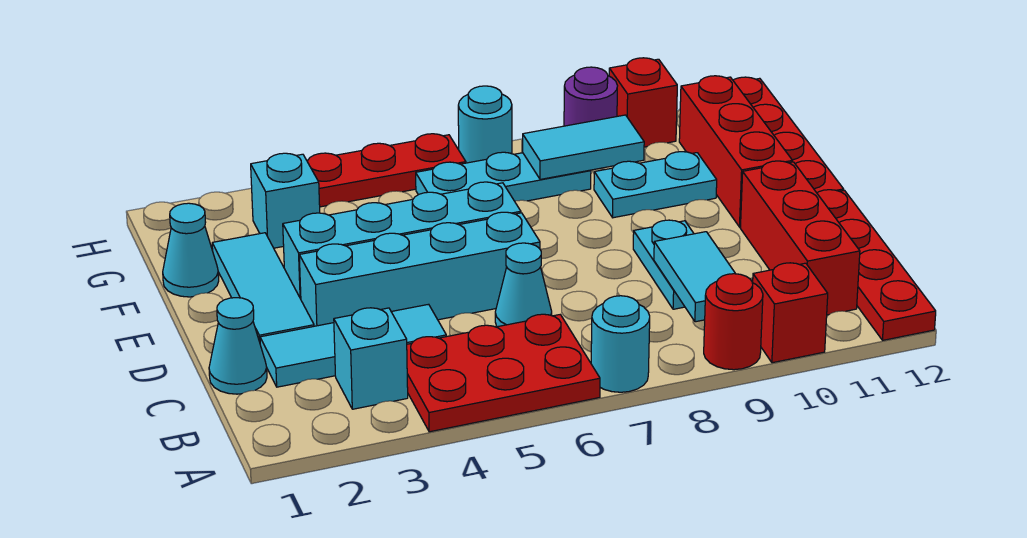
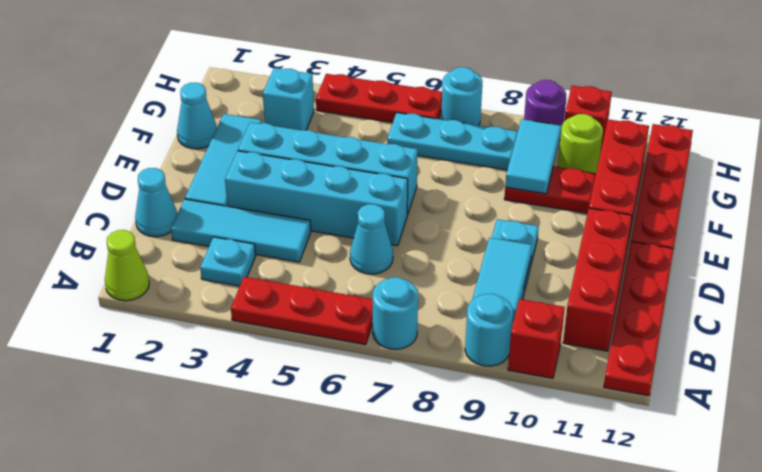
none -> lime 1x1 cone [105,230,149,301]
red 2x3 plate [407,314,600,432] -> red 1x3 plate [231,277,373,345]
red 1x1 round brick [704,274,763,370] -> cyan 1x1 round brick [465,294,513,366]
cyan 1x1 brick [334,308,408,409] -> cyan 1x1 plate [200,237,256,286]
cyan 1x2 plate [594,152,717,218] -> red 1x2 plate [504,166,596,213]
cyan 1x2 tile [523,115,644,179] -> cyan 1x2 tile turned to [505,119,561,194]
none -> lime 1x1 round brick [558,114,603,173]

